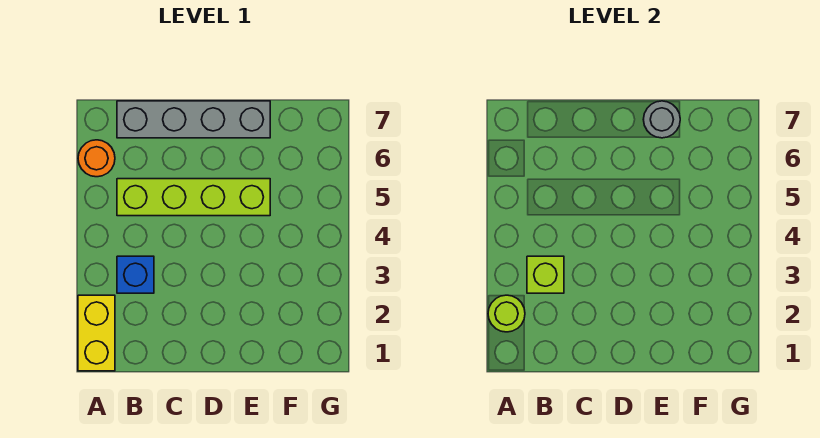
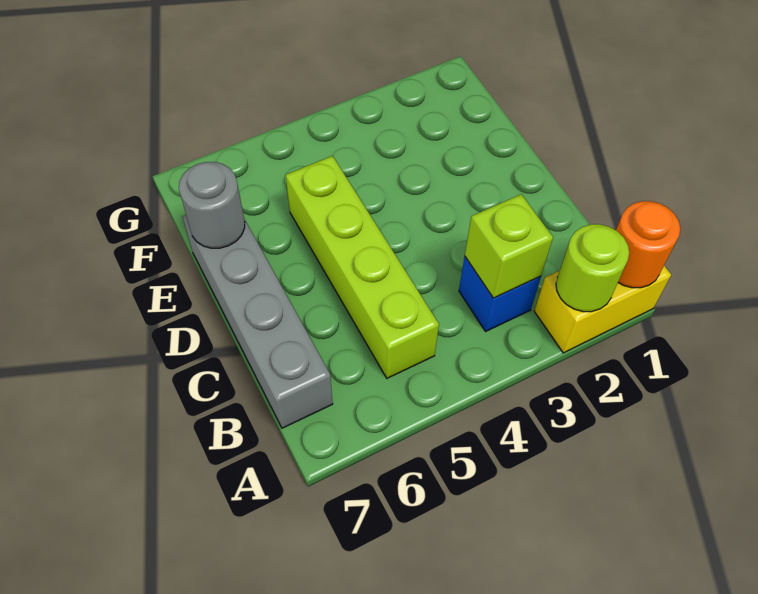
orange 1x1 round brick [78,140,115,177] -> orange 1x1 round brick moved to [616,201,681,288]

